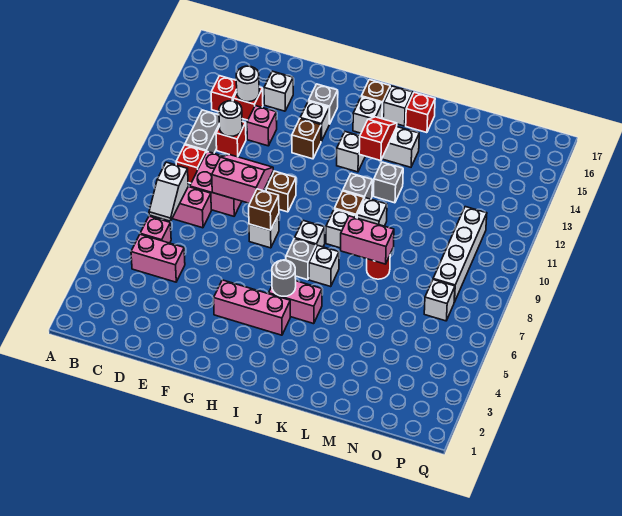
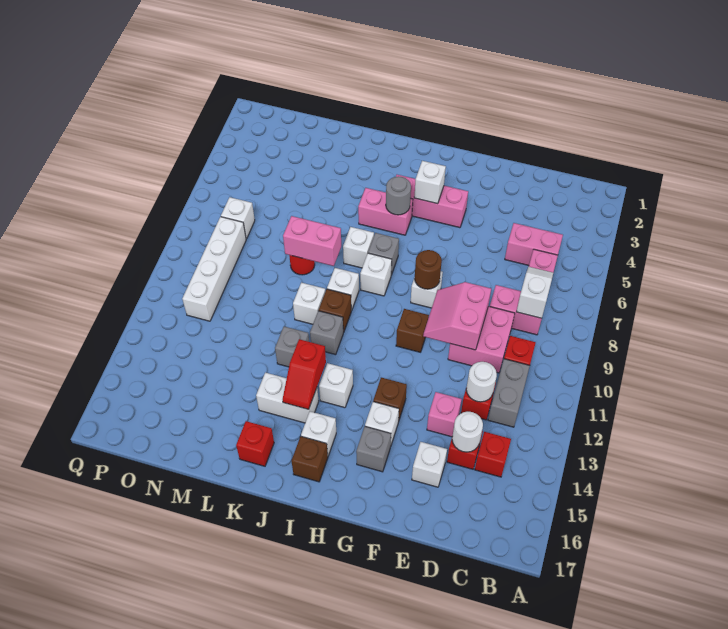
pink 2x2 slope [212,155,273,203] -> pink 2x2 slope turned to [423,282,491,350]
brown 1x1 brick [249,189,279,230] -> brown 1x1 round brick [415,250,442,289]
white 1x1 brick [383,86,413,126] -> white 1x1 brick moved to [414,161,446,204]

